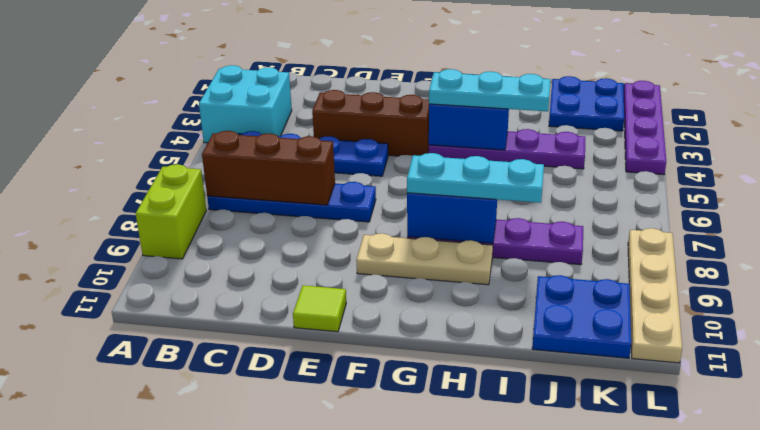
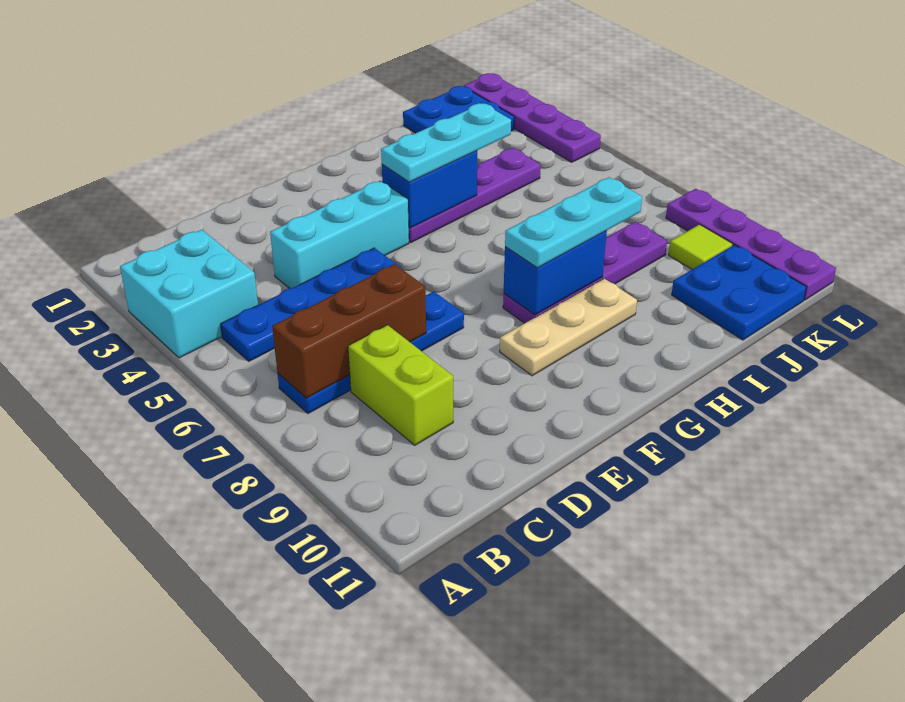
lime 1x2 brick [136,164,206,259] -> lime 1x2 brick moved to [348,325,453,445]
brown 1x3 brick [312,90,429,156] -> cyan 1x3 brick [270,181,409,288]
lime 1x1 tile [293,285,346,332] -> lime 1x1 tile moved to [669,224,733,269]
tan 1x4 plate [628,228,682,363] -> purple 1x4 plate [666,189,836,300]

